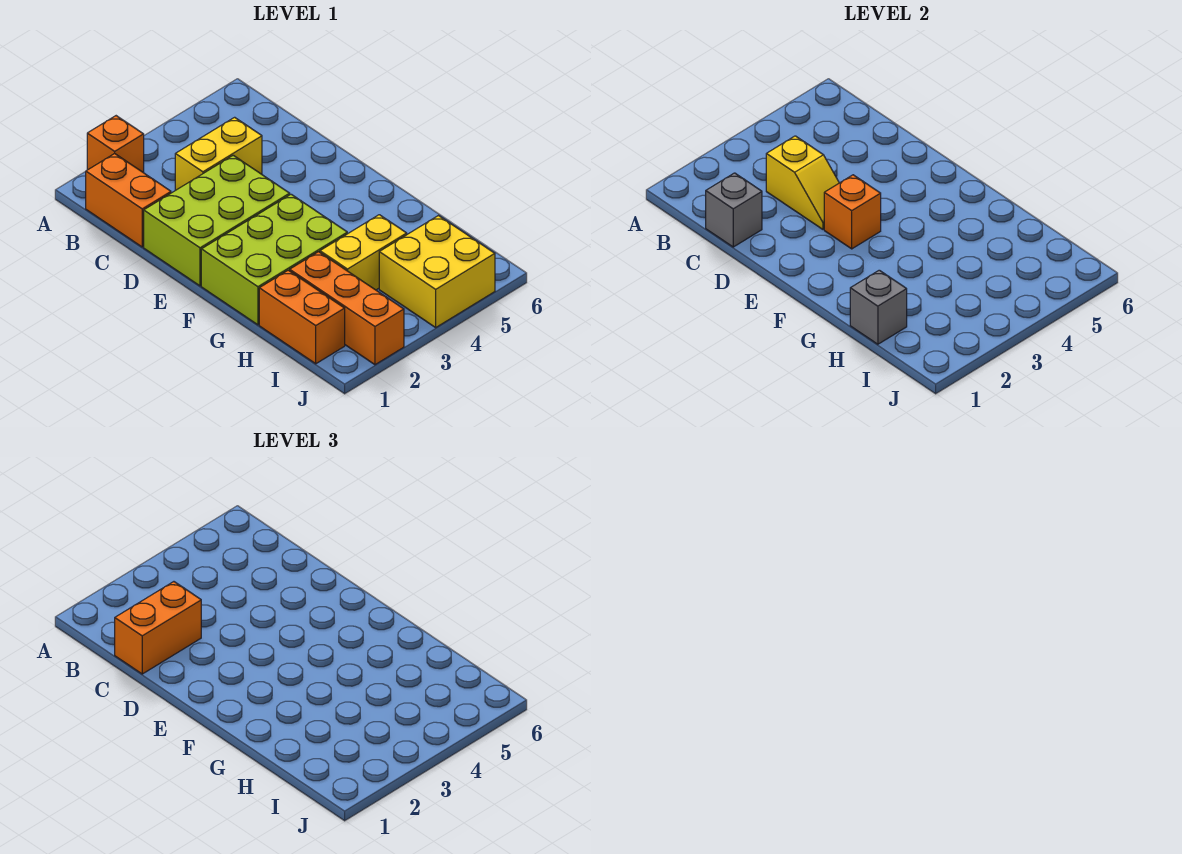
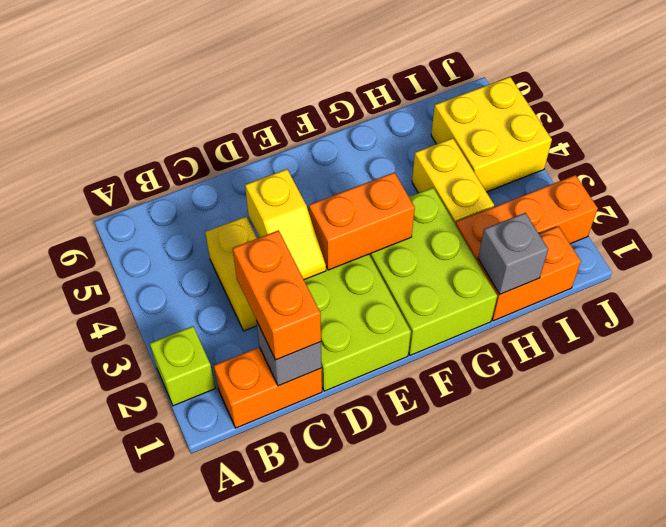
orange 1x1 brick [87,116,144,172] -> lime 1x1 brick [150,326,215,406]
yellow 1x2 slope [766,136,839,229] -> yellow 1x2 slope turned to [245,169,326,280]
orange 1x1 brick [824,175,881,249] -> orange 1x2 brick [309,172,415,270]

